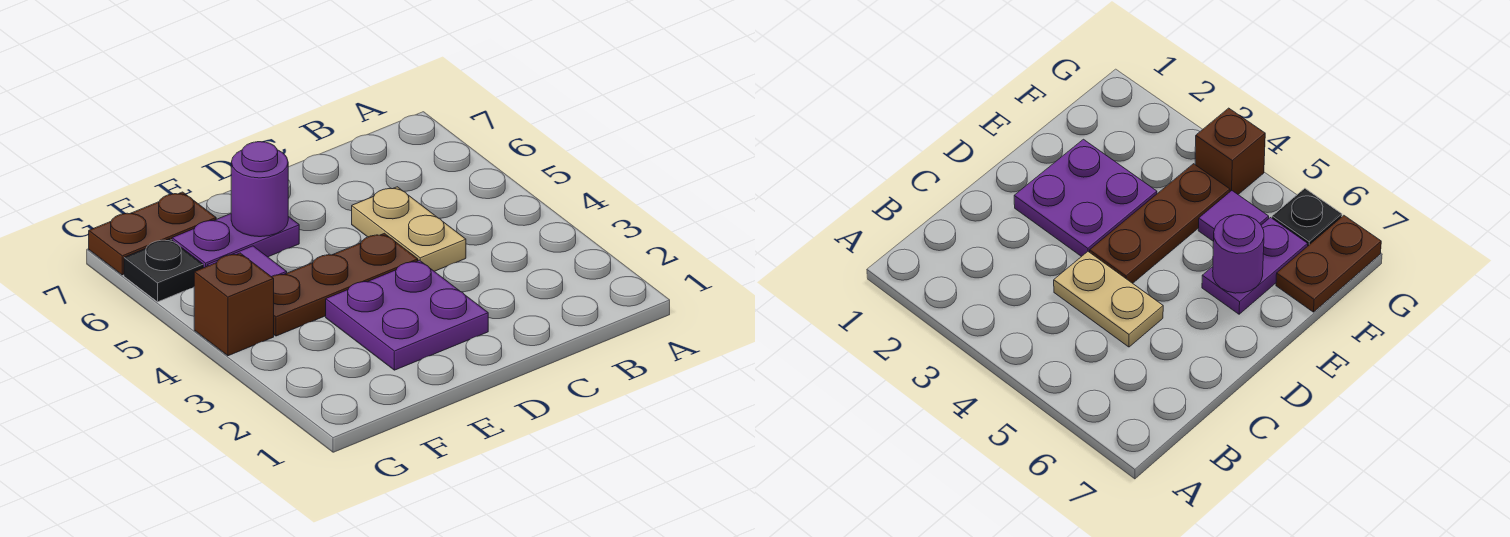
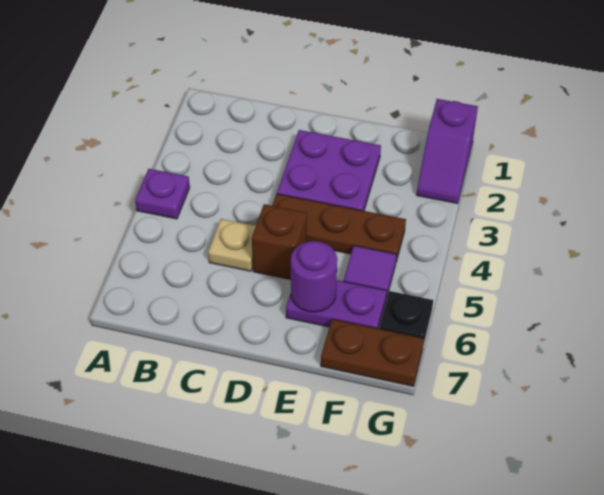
none -> purple 1x1 plate [135,169,190,219]
tan 1x2 plate [352,187,466,271] -> tan 1x1 plate [208,219,256,271]
none -> purple 1x2 slope [417,99,478,204]
brown 1x1 brick [194,253,274,356] -> brown 1x1 brick moved to [252,204,307,280]

